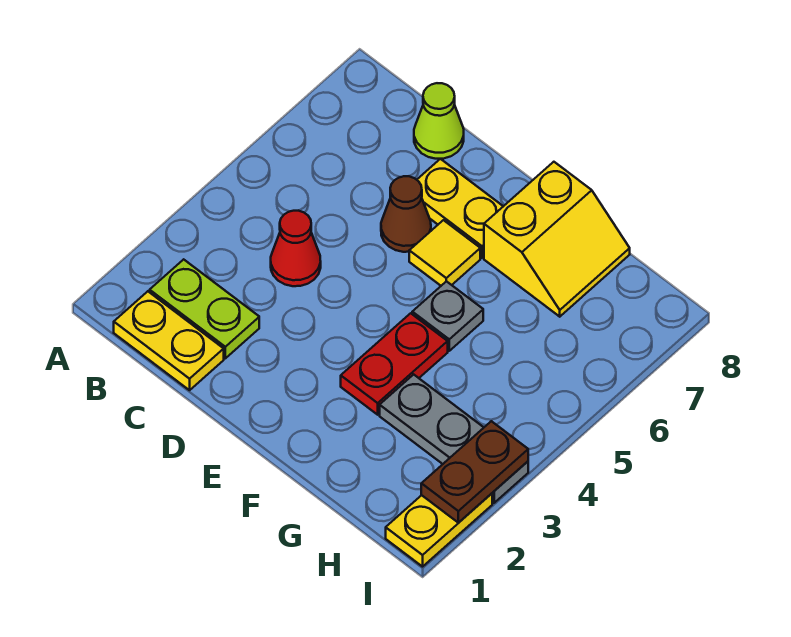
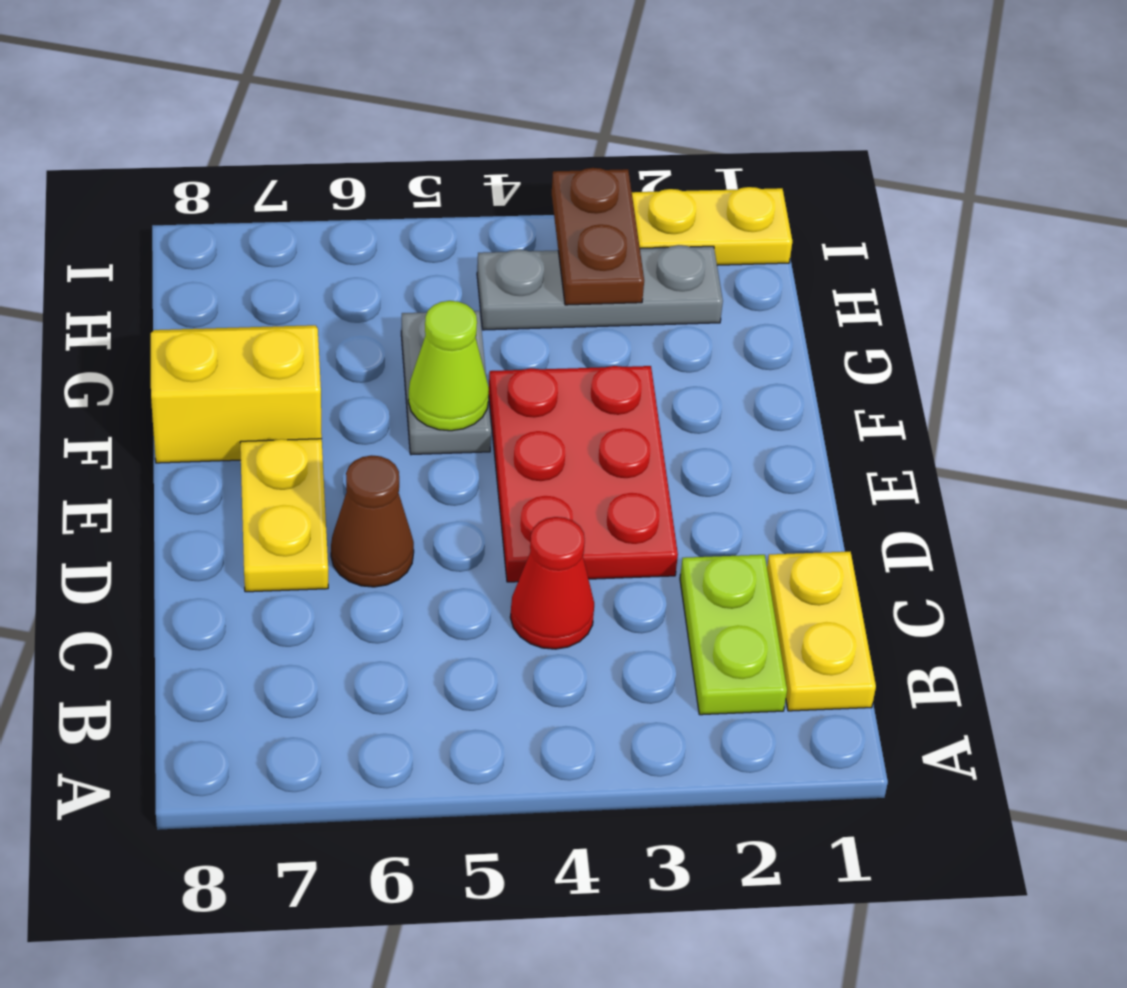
lime 1x1 cone [414,83,464,159] -> lime 1x1 cone moved to [408,301,489,431]
yellow 1x1 tile [409,220,480,286] -> none
red 1x2 plate [341,313,448,415] -> red 2x3 plate [489,366,678,582]
grey 1x1 plate [412,281,483,351] -> grey 1x2 plate [401,311,491,455]
grey 1x3 plate [380,374,528,503] -> grey 1x3 plate turned to [477,245,723,330]
brown 1x2 plate [421,421,528,523] -> brown 1x2 plate turned to [552,168,644,305]

